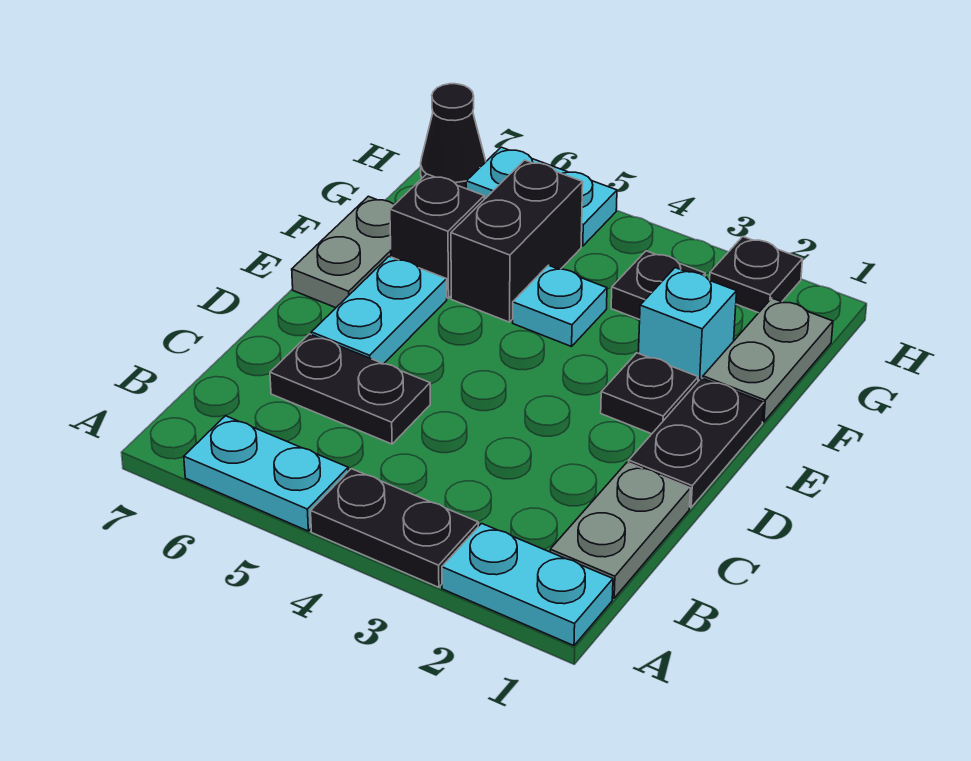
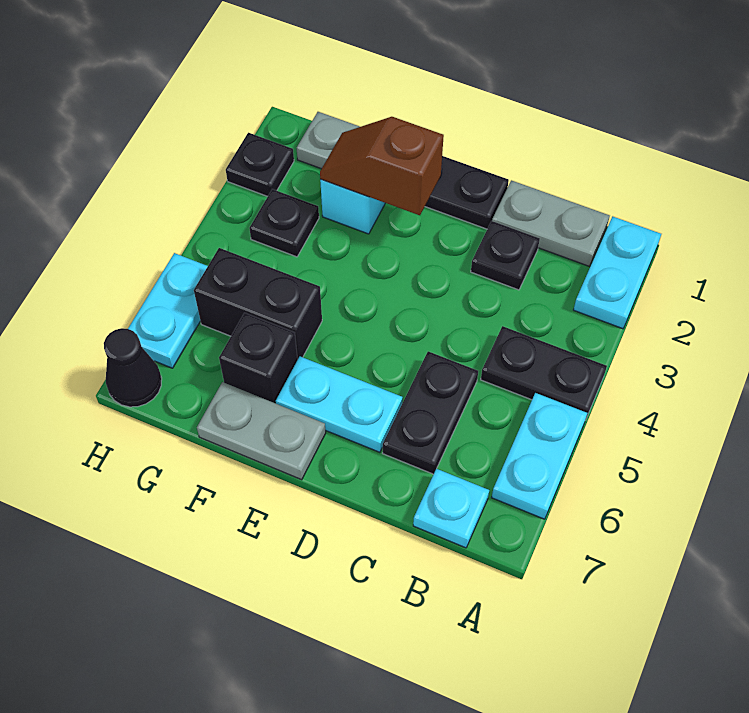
black 1x2 plate [311,469,478,587] -> black 1x2 plate turned to [481,326,607,418]
black 1x1 plate [601,353,698,434] -> black 1x1 plate moved to [471,221,540,290]
none -> brown 1x2 slope [320,117,444,215]
cyan 1x1 plate [513,265,607,347] -> cyan 1x1 plate moved to [413,469,489,548]

